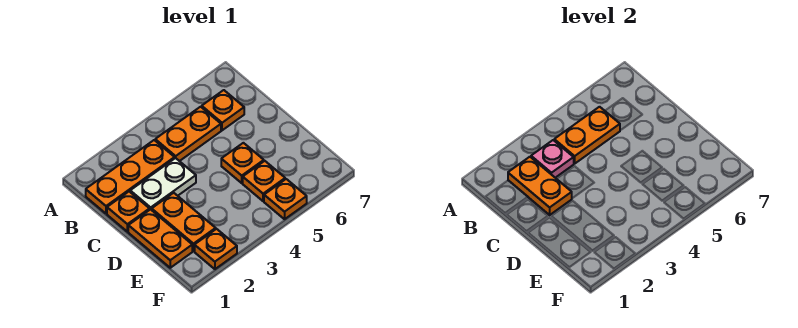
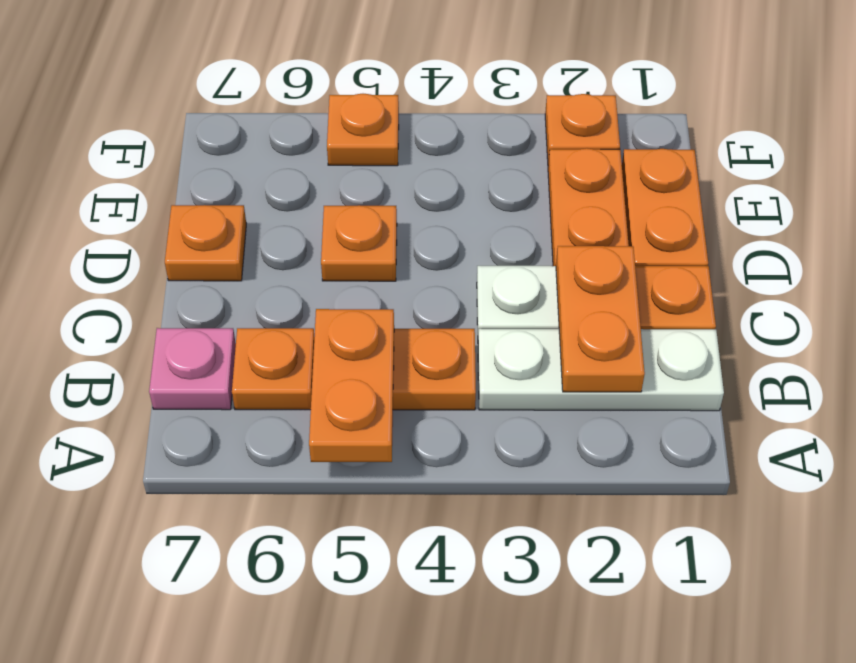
orange 1x3 plate [86,140,175,214] -> white 1x3 plate [478,329,724,411]
pink 1x1 plate [531,140,574,178] -> pink 1x1 plate moved to [149,328,236,410]
orange 1x2 plate [554,107,620,164] -> orange 1x2 plate turned to [309,309,394,462]
orange 1x1 plate [243,161,285,201] -> orange 1x1 plate moved to [165,205,246,281]

